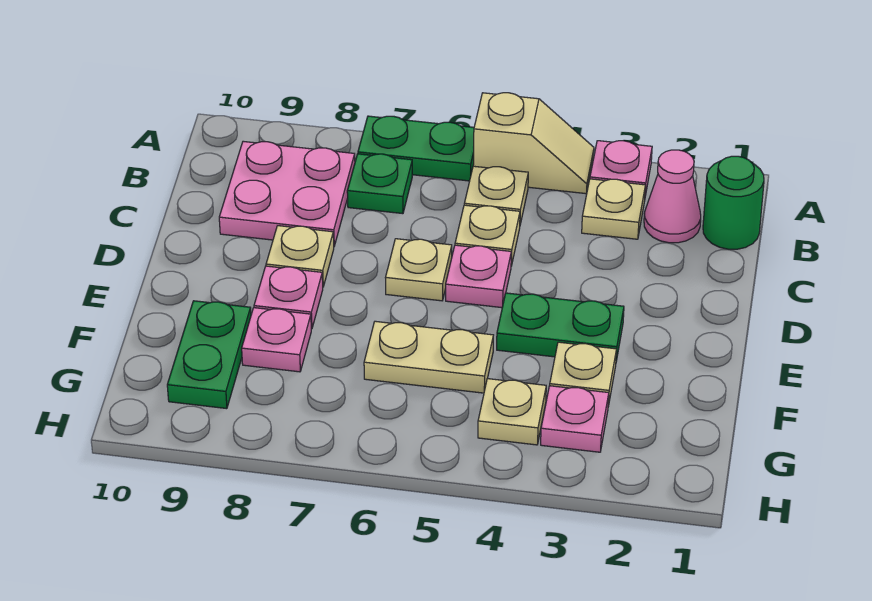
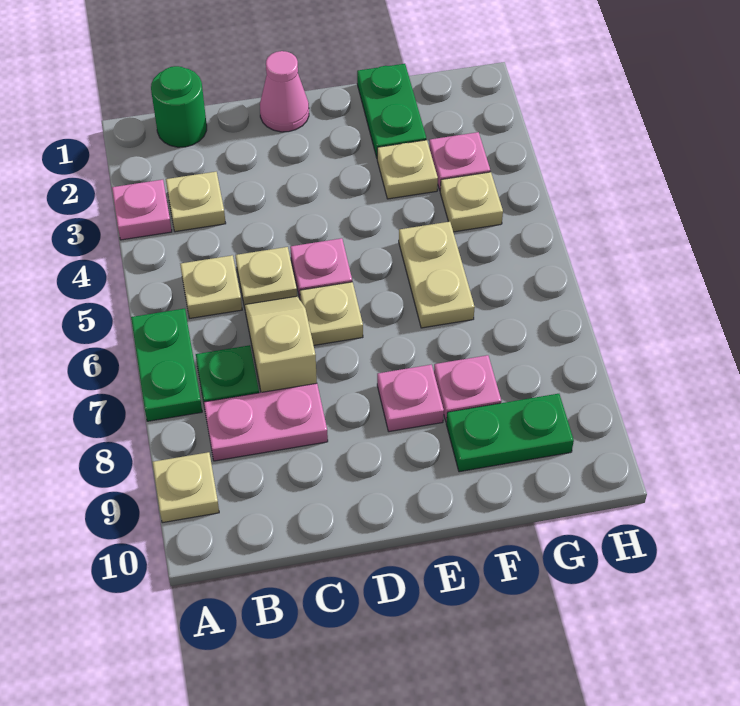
tan 1x2 slope [473,93,594,194] -> tan 1x2 slope moved to [245,296,317,392]
pink 1x1 cone [644,150,701,243] -> pink 1x1 cone moved to [260,51,309,132]
pink 2x2 plate [219,141,355,246] -> pink 1x2 plate [204,383,328,461]
tan 1x1 plate [266,226,334,287] -> tan 1x1 plate moved to [153,452,219,523]
green 1x2 plate [497,293,624,361] -> green 1x2 plate moved to [357,64,426,158]

